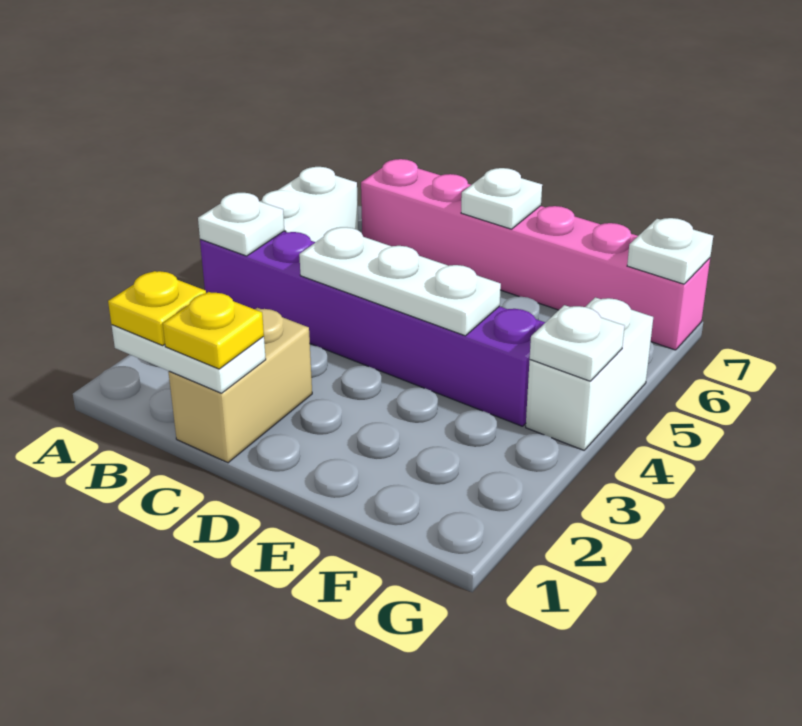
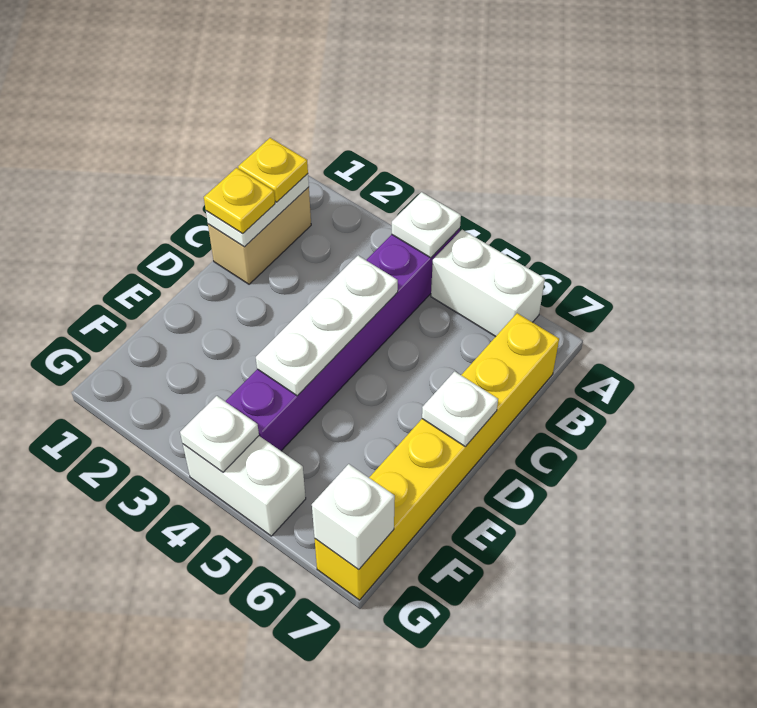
pink 1x6 brick [361,159,710,350] -> yellow 1x6 brick [315,313,559,600]
tan 1x2 brick [168,308,312,463] -> tan 1x2 brick turned to [208,187,311,284]
white 1x1 plate [627,218,713,284] -> white 1x1 brick [312,464,395,570]

